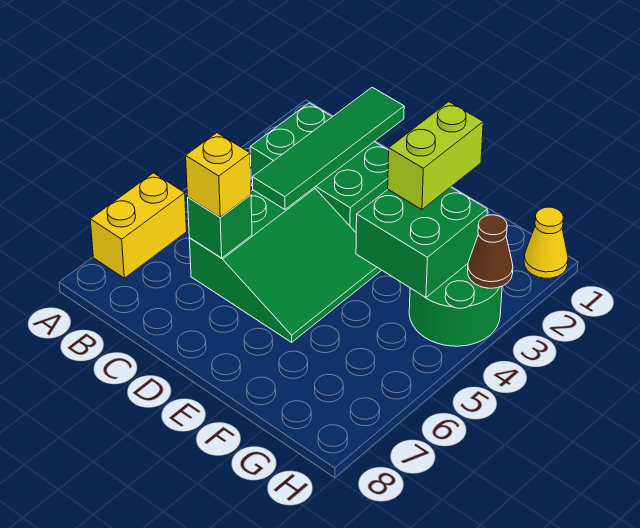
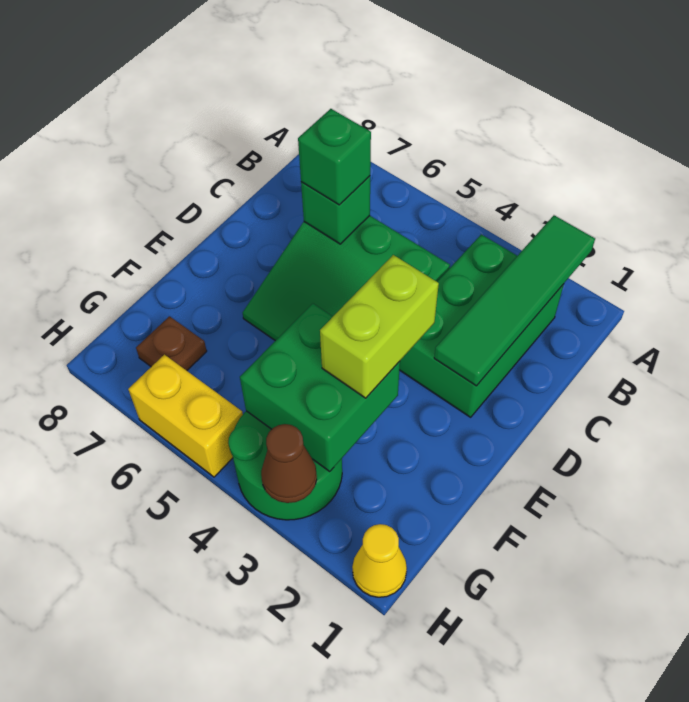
yellow 1x2 brick [90,173,187,278] -> yellow 1x2 brick moved to [128,355,243,477]
green 1x4 tile [252,87,404,210] -> green 1x4 tile turned to [434,215,595,386]
yellow 1x1 brick [186,133,251,217] -> green 1x1 brick [298,109,371,205]
lime 1x2 brick [388,102,483,210] -> lime 1x2 brick turned to [320,255,439,398]
none -> brown 1x1 plate [136,316,207,371]

